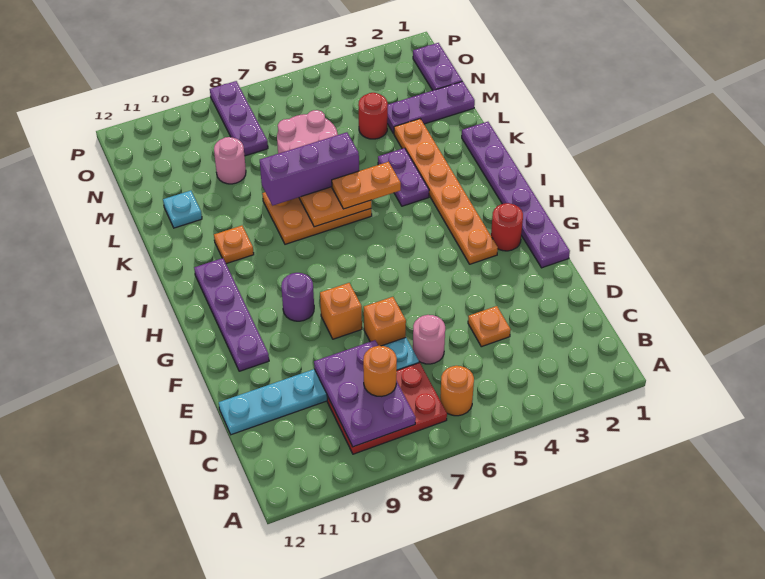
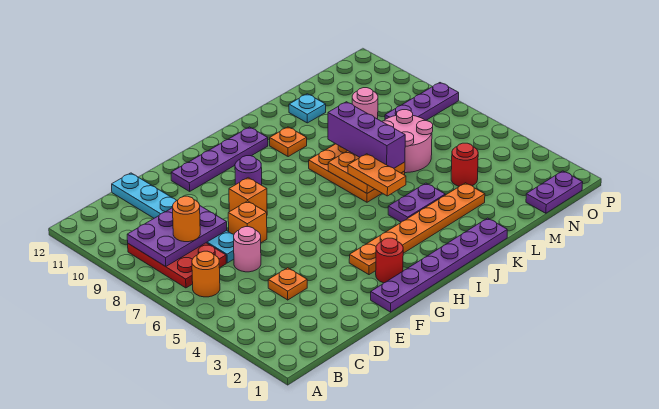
purple 1x3 plate [387,81,475,134] -> none

